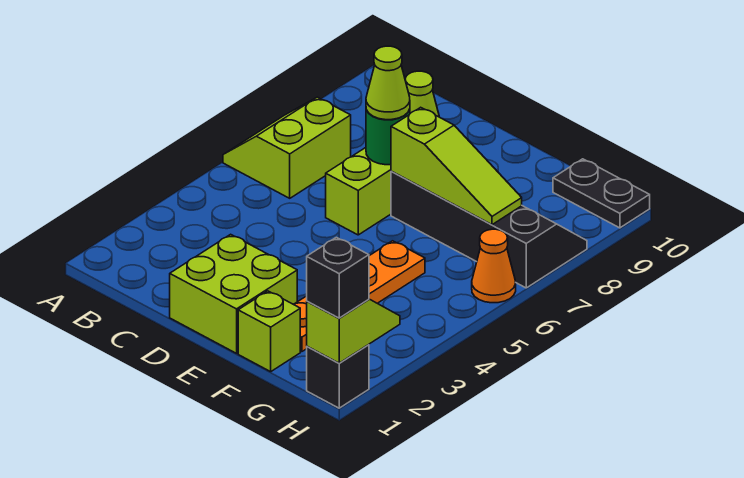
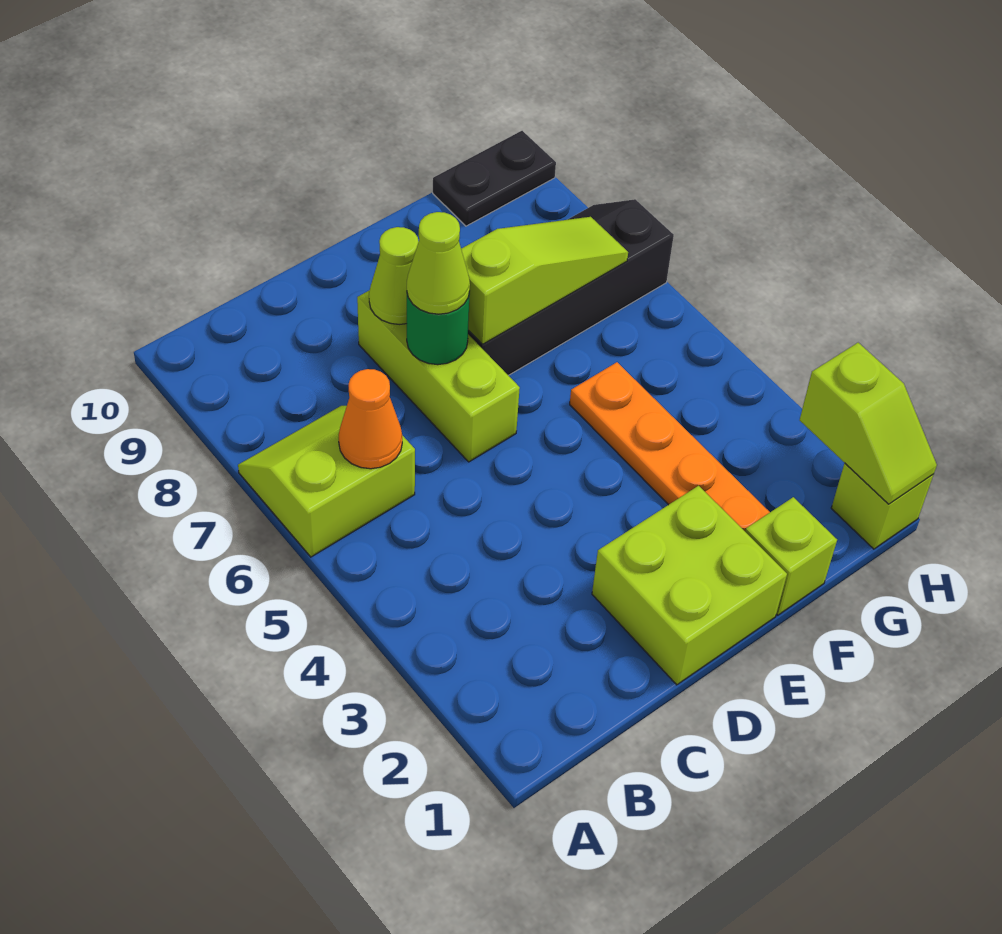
lime 2x2 slope [223,97,351,198] -> lime 2x2 slope turned to [238,406,415,557]
black 1x1 brick [307,345,369,408] -> lime 1x1 brick [831,464,934,549]
lime 1x2 slope [307,299,400,363] -> lime 1x2 slope turned to [800,343,937,504]
black 1x1 brick [307,237,369,318] -> none
orange 1x1 cone [472,229,516,303] -> orange 1x1 cone moved to [339,369,402,469]

